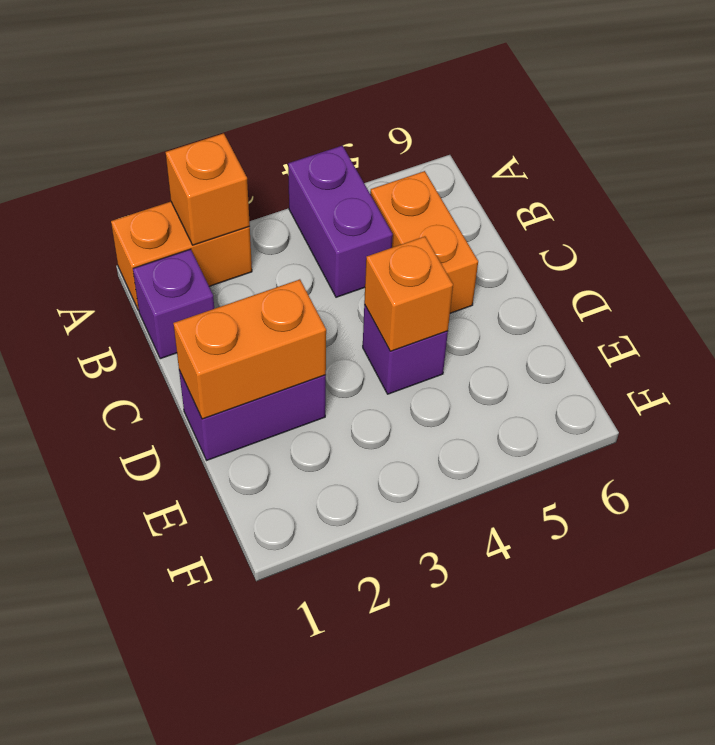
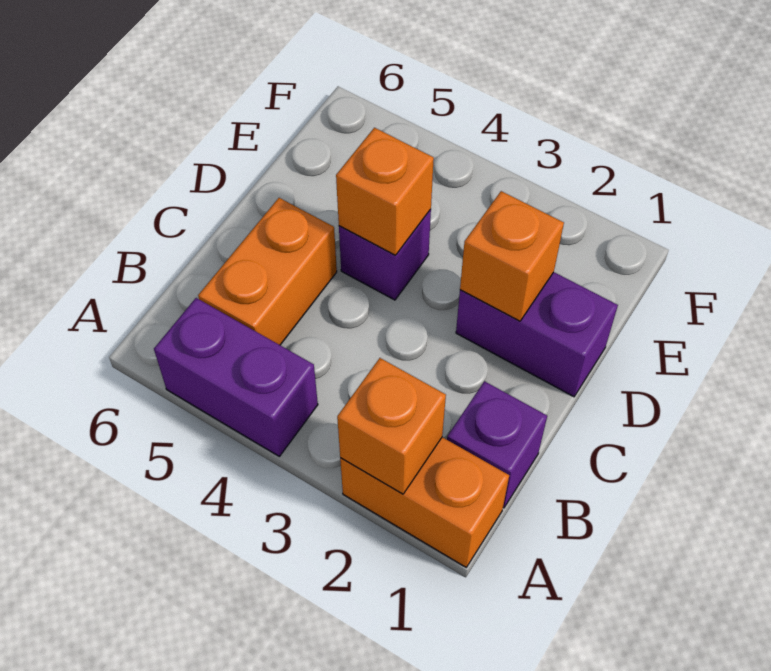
purple 1x2 brick [288,146,393,297] -> purple 1x2 brick turned to [154,298,318,456]
orange 1x2 brick [173,279,326,419] -> orange 1x1 brick [460,191,564,321]

